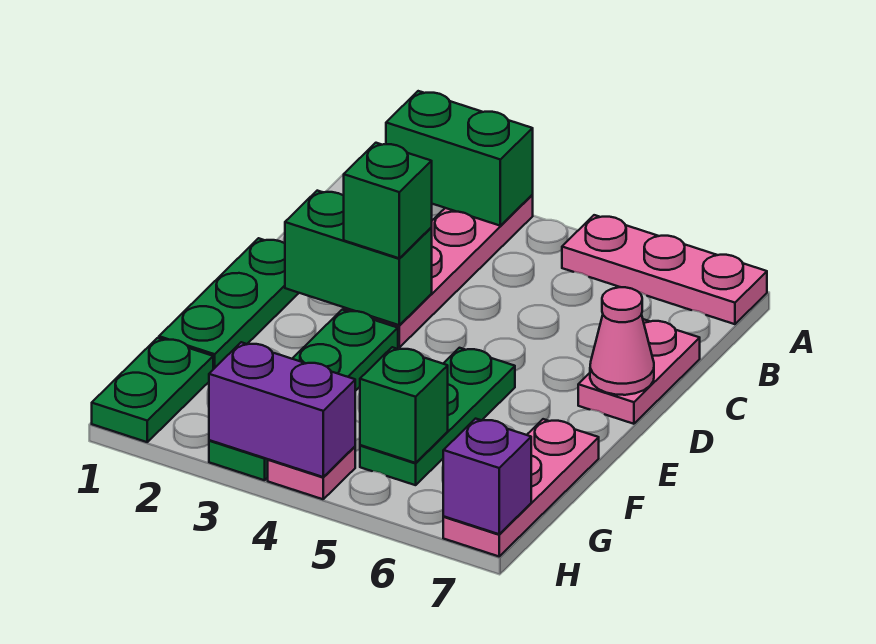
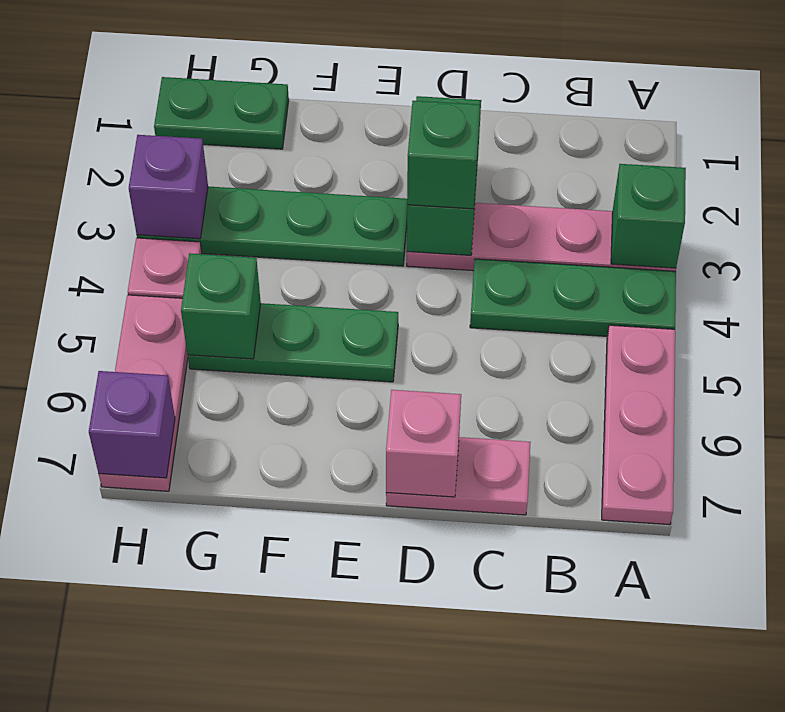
green 1x2 brick [386,91,533,226] -> green 1x1 brick [611,164,686,268]
green 1x3 plate [159,238,299,369] -> green 1x3 plate moved to [470,259,676,336]
pink 1x1 cone [590,287,654,395] -> pink 1x1 brick [386,390,461,497]
pink 1x3 plate [443,419,599,556] -> pink 1x3 plate turned to [99,295,188,491]
purple 1x2 brick [209,342,355,477] -> purple 1x1 brick [129,135,208,239]

